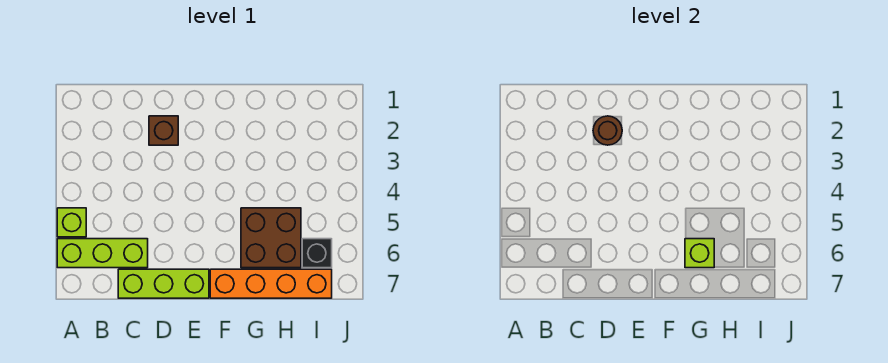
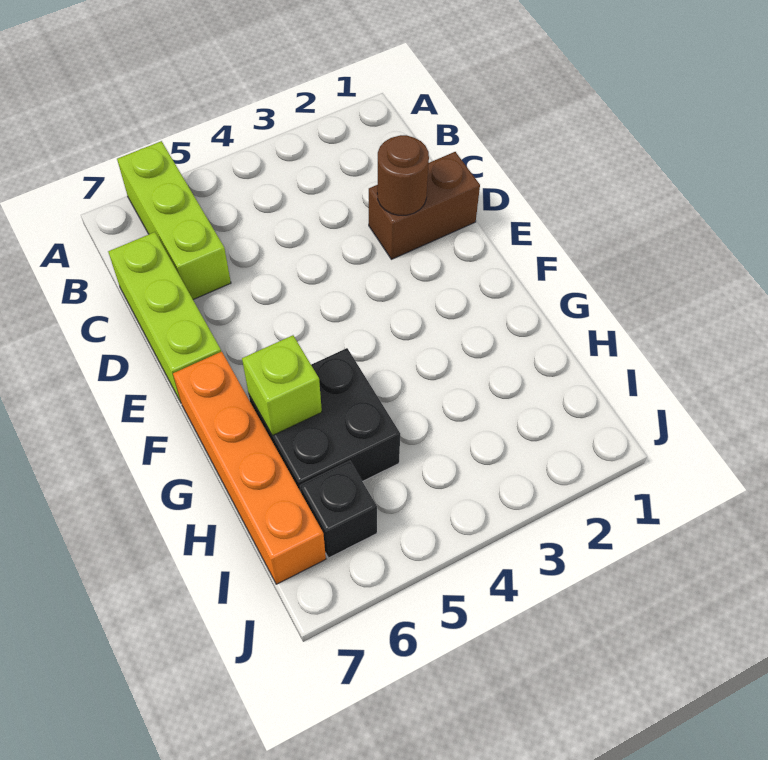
lime 1x1 brick [57,208,86,237] -> none
brown 1x1 brick [149,116,178,145] -> brown 1x2 brick [369,152,480,259]
brown 2x2 brick [241,208,301,268] -> black 2x2 brick [249,348,400,492]

